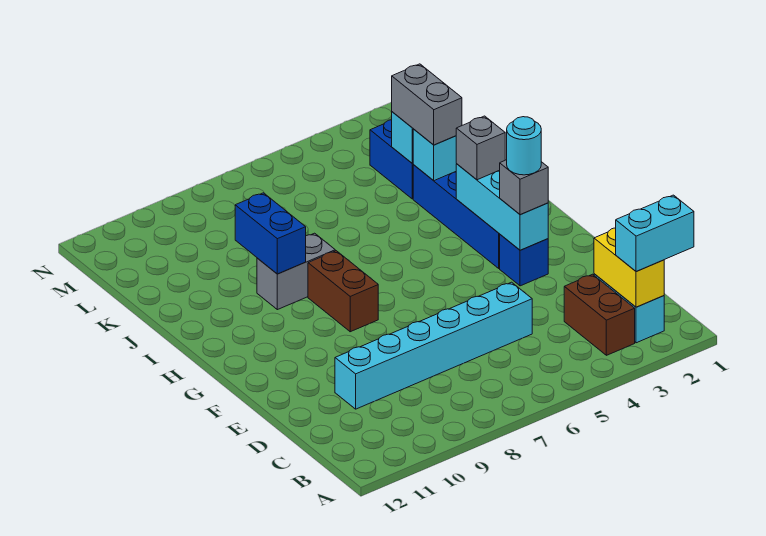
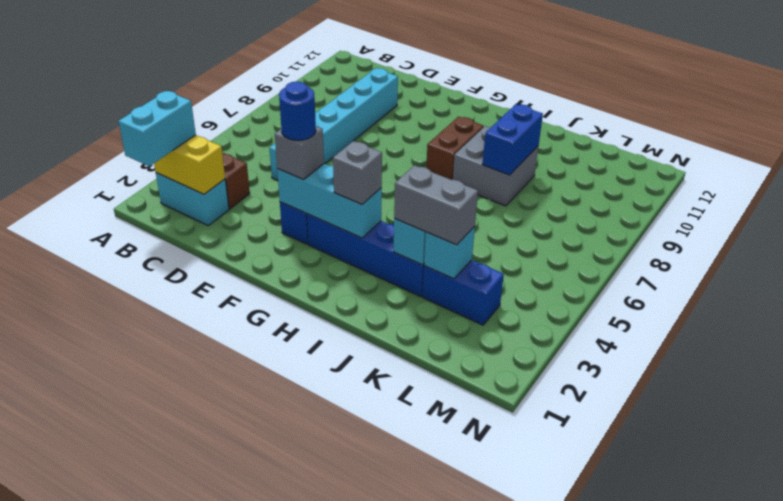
cyan 1x1 round brick [507,117,541,175] -> blue 1x1 round brick [279,82,316,141]
brown 1x2 brick [308,251,378,332] -> brown 1x2 brick turned to [426,117,484,180]
grey 1x2 brick [257,233,335,310] -> grey 2x2 brick [453,126,538,206]
blue 1x2 brick [235,193,306,274] -> blue 1x2 brick turned to [482,104,543,175]

